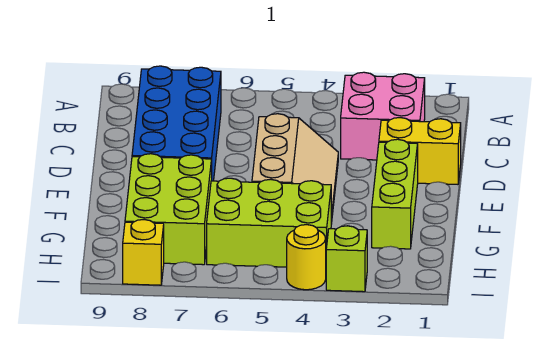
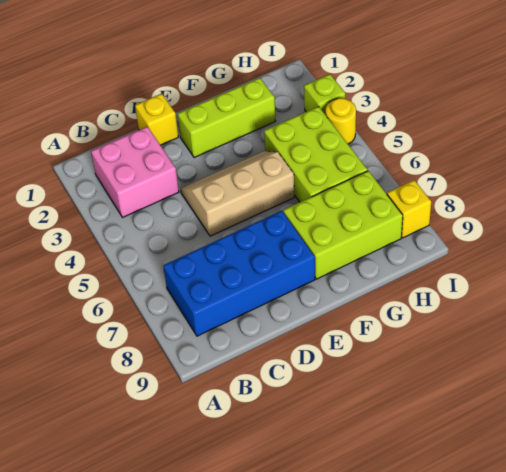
yellow 1x2 brick [379,118,461,184] -> yellow 1x1 brick [135,94,178,145]

